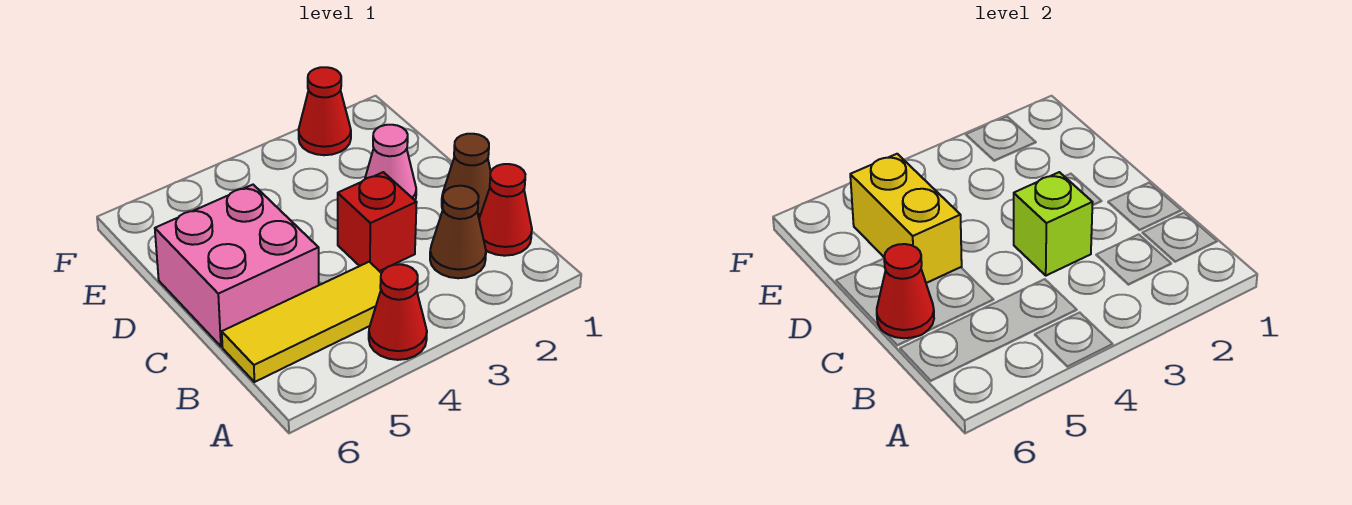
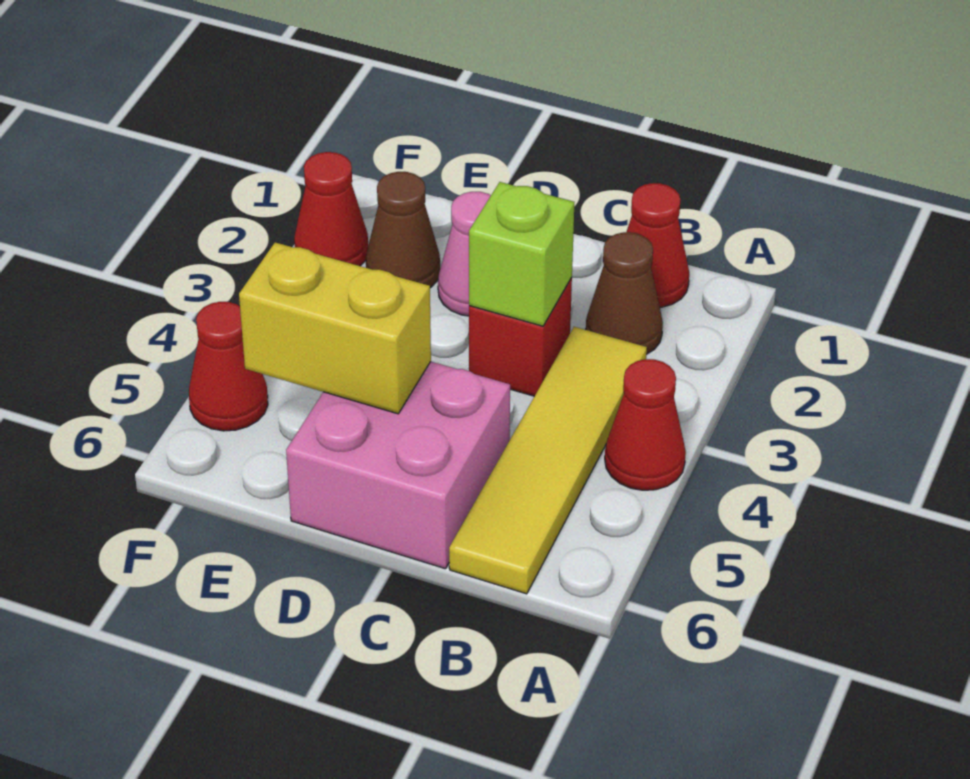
yellow 1x3 tile [222,262,381,382] -> yellow 1x4 tile [449,327,647,594]
brown 1x1 cone [442,134,491,218] -> brown 1x1 cone moved to [366,172,440,288]
red 1x1 cone [877,244,934,338] -> red 1x1 cone moved to [189,302,268,431]

